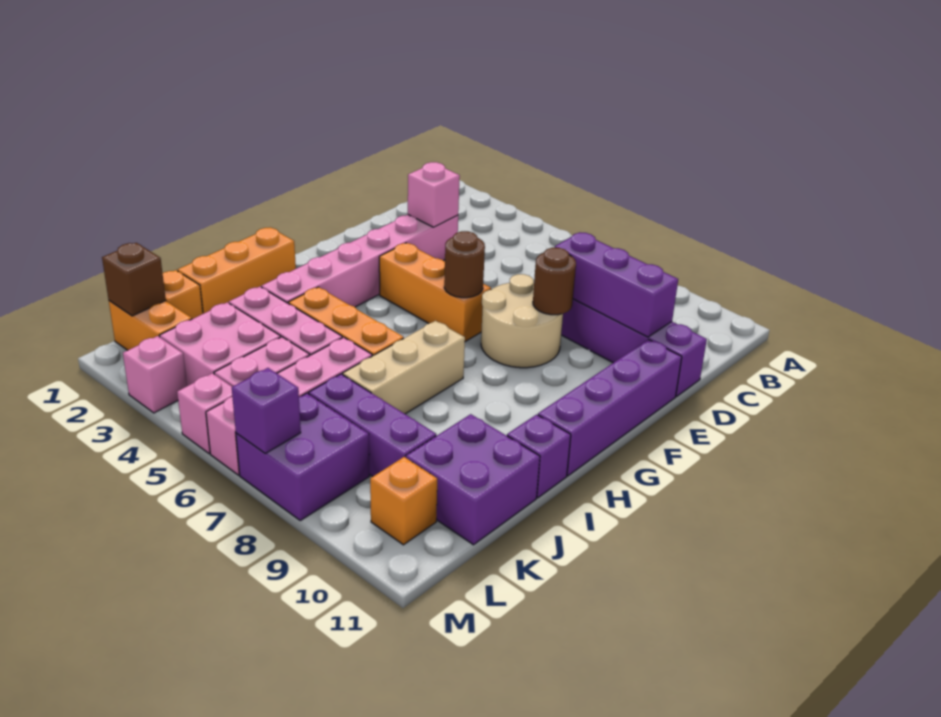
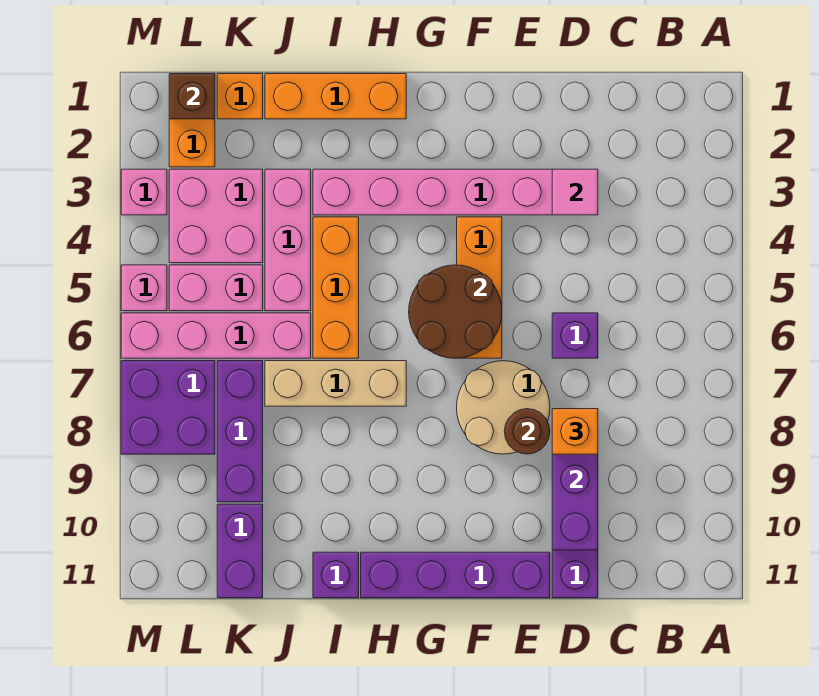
pink 1x1 brick [408,162,460,227] -> pink 1x1 tile [552,169,598,215]
brown 1x1 round brick [444,231,485,298] -> brown 2x2 round brick [409,265,502,358]
purple 2x2 brick [406,414,540,545] -> purple 1x2 brick [217,504,263,598]
orange 1x1 brick [370,457,437,545] -> orange 1x1 brick moved to [552,409,598,454]
purple 1x1 brick [232,368,301,453] -> purple 1x1 brick moved to [552,313,598,358]

